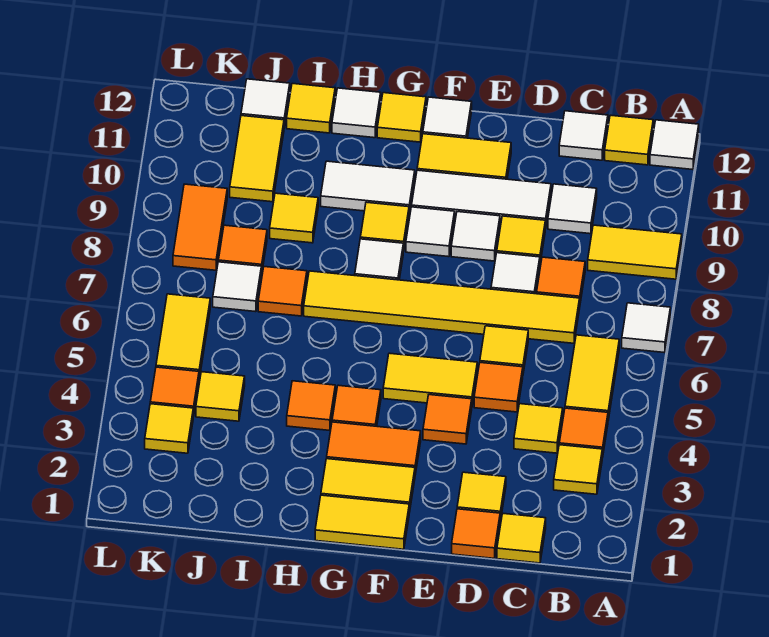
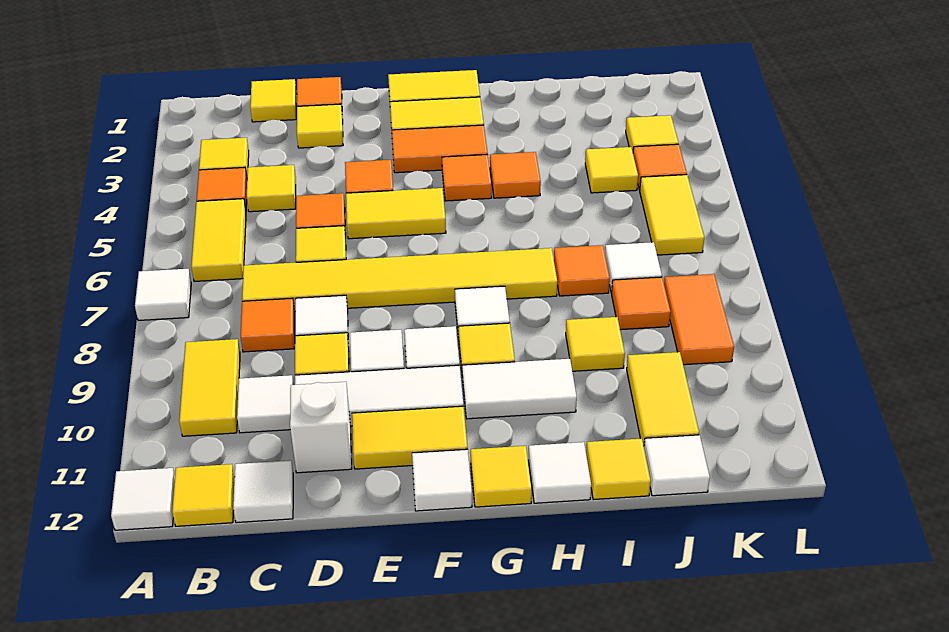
yellow 1x2 tile [588,225,682,279] -> yellow 1x2 tile turned to [179,339,240,436]
none -> white 1x1 brick [290,382,352,473]

